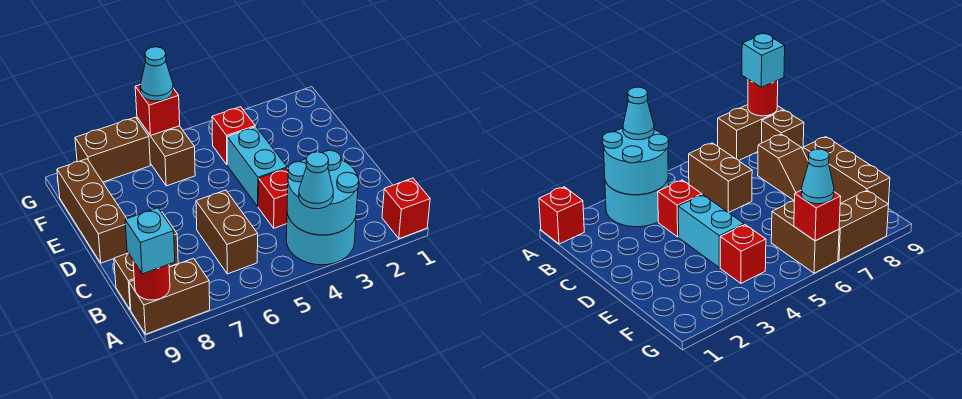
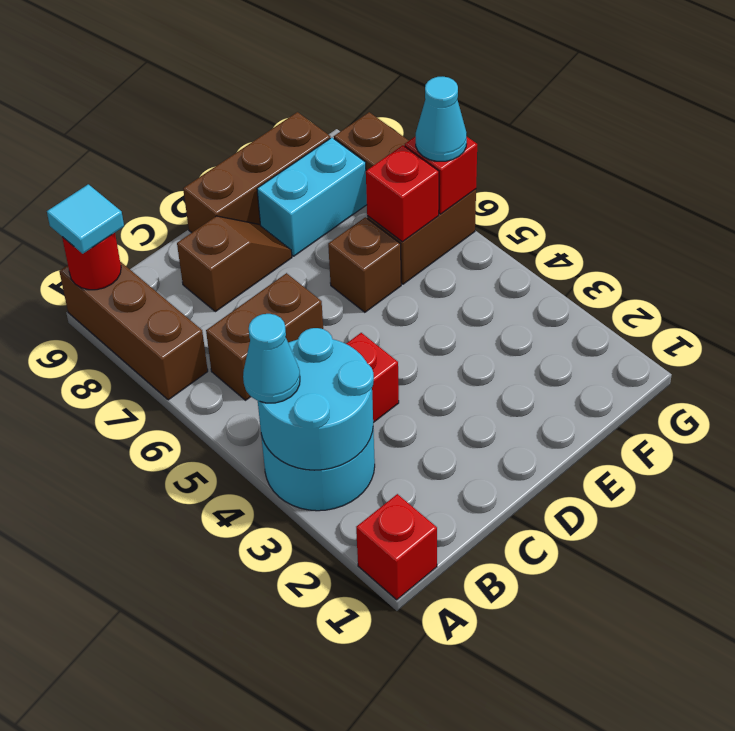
brown 1x2 brick [129,258,210,334] -> brown 1x3 brick [59,262,208,400]
cyan 1x1 brick [125,208,175,274] -> cyan 1x1 tile [47,184,124,254]
brown 1x1 brick [114,253,134,310] -> brown 1x1 brick moved to [328,217,401,312]
cyan 1x2 brick [227,127,287,206] -> cyan 1x2 brick moved to [257,138,367,256]
red 1x1 brick [212,107,255,164] -> red 1x1 brick moved to [366,145,439,242]

